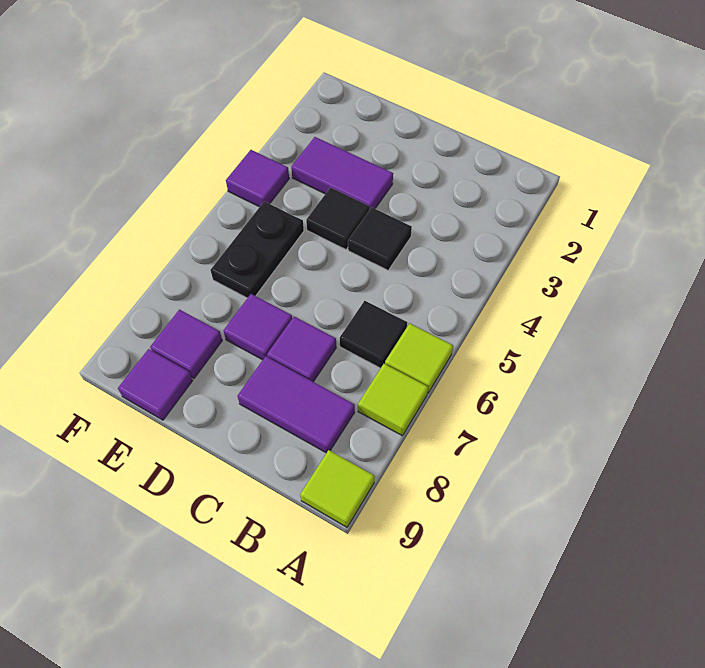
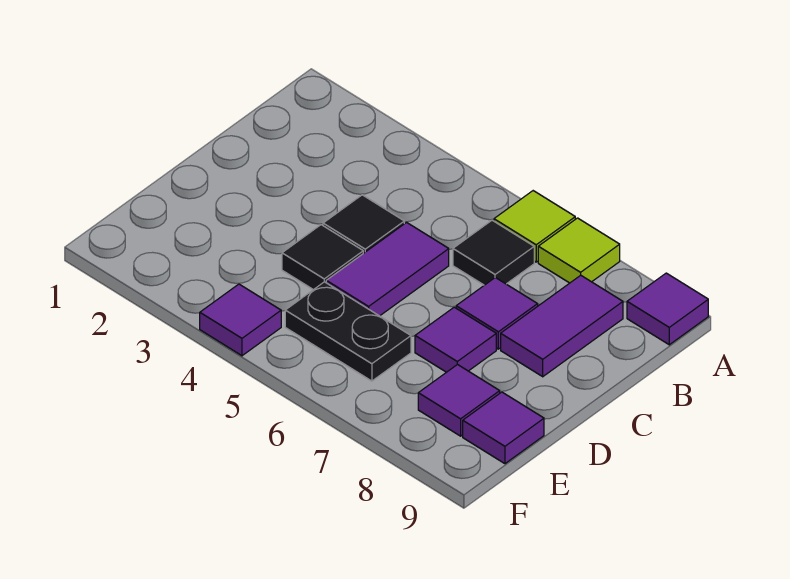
lime 1x1 tile [300,450,375,527] -> purple 1x1 tile [627,273,708,345]
purple 1x2 tile [291,137,393,210] -> purple 1x2 tile moved to [326,222,449,316]

